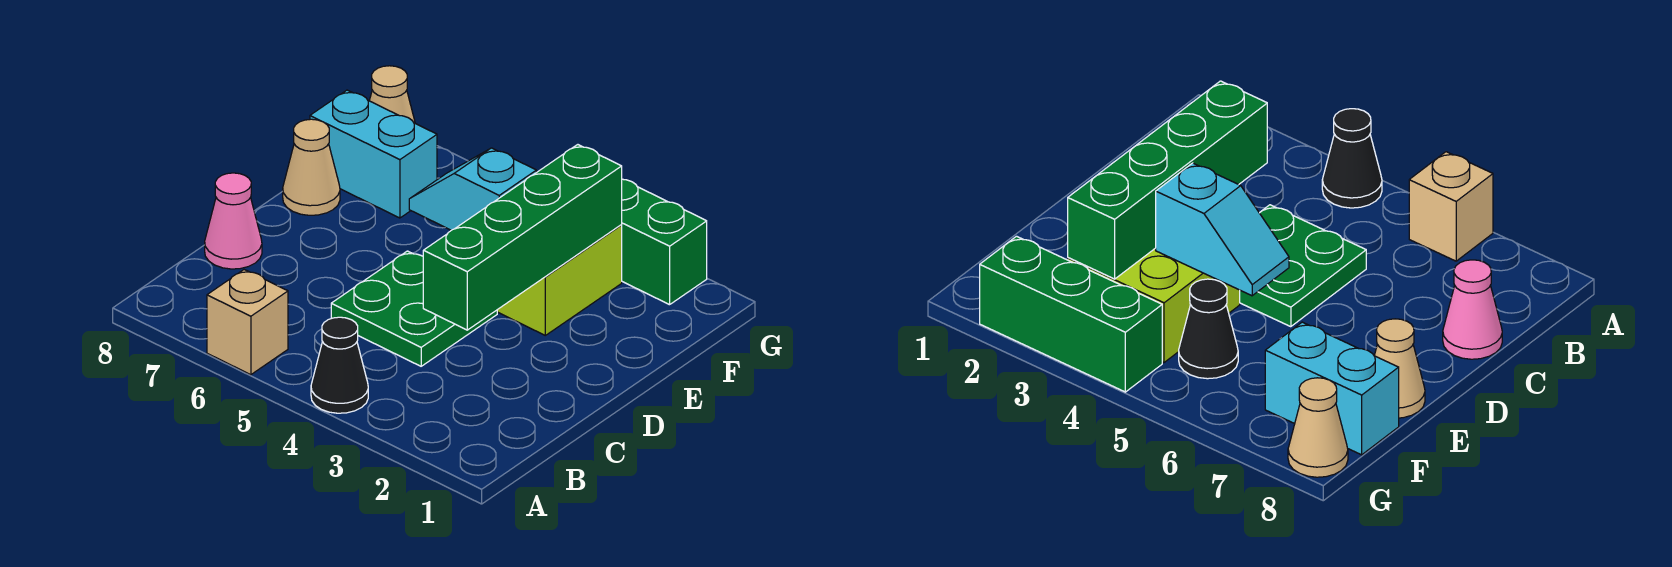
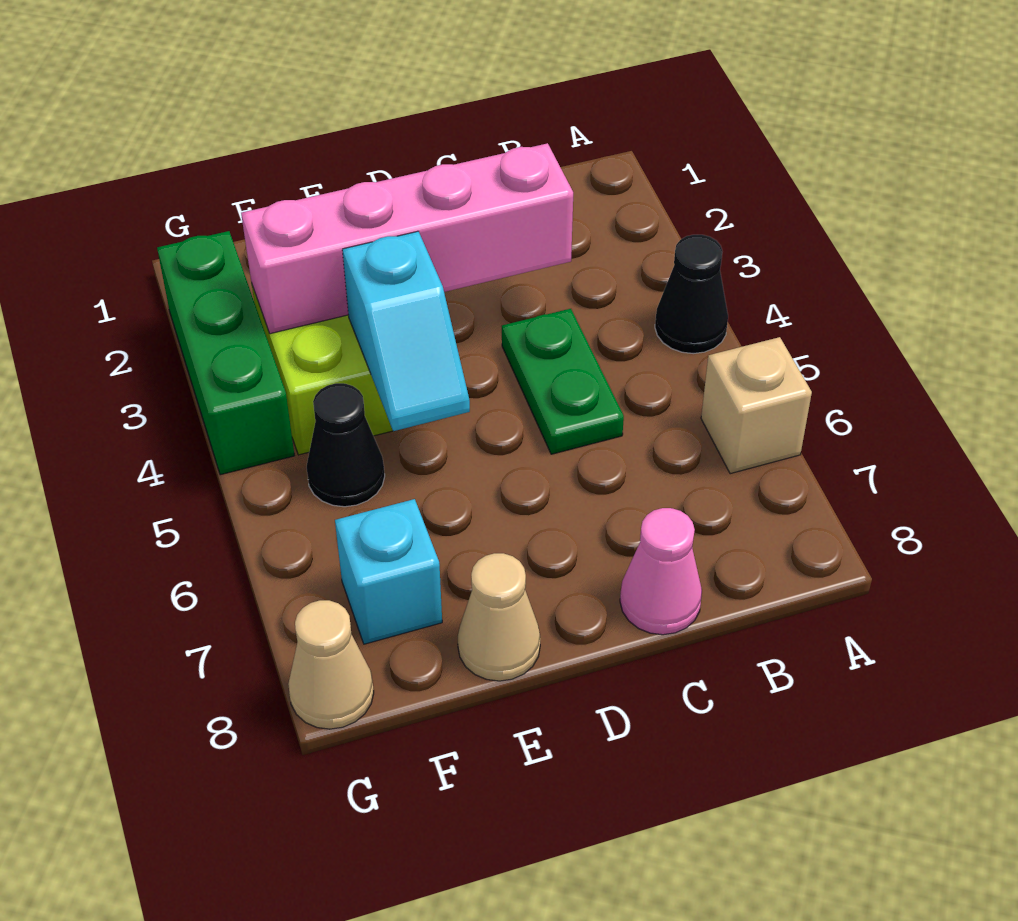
green 1x4 brick [423,145,622,330] -> pink 1x4 brick [241,143,573,334]
green 2x2 plate [331,251,497,366] -> green 1x2 plate [502,309,624,454]
cyan 1x2 brick [310,90,437,218] -> cyan 1x1 brick [335,499,442,644]

